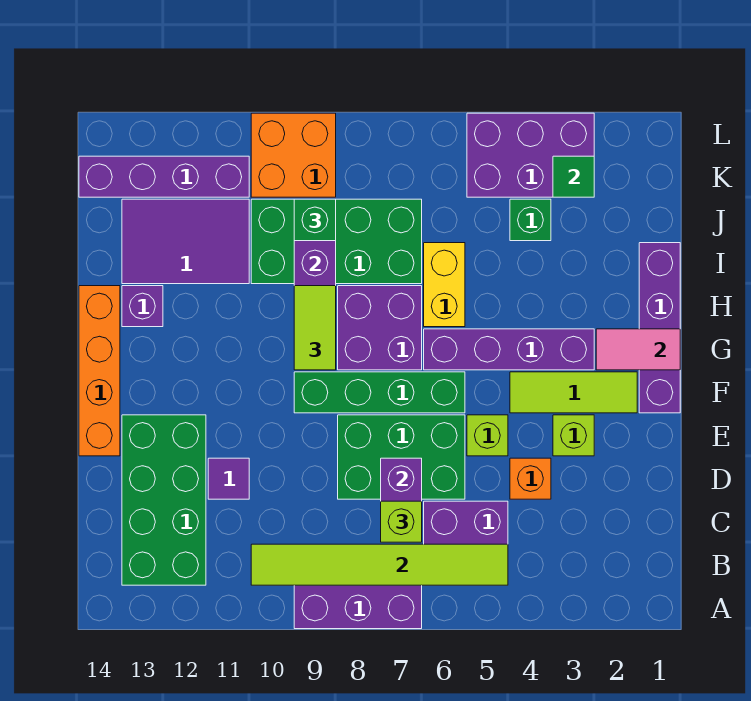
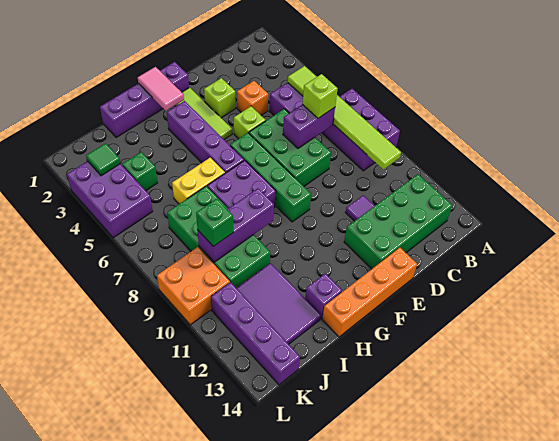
lime 1x2 tile [294,286,336,370] -> none

